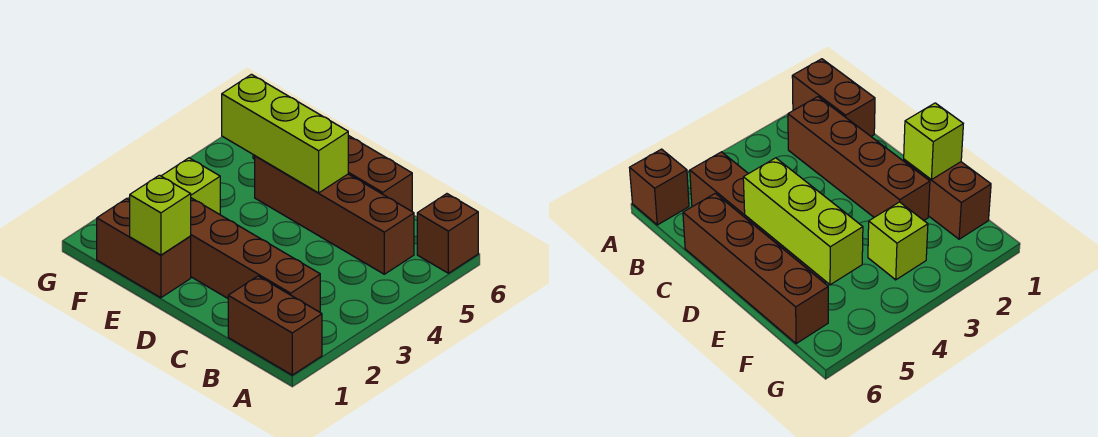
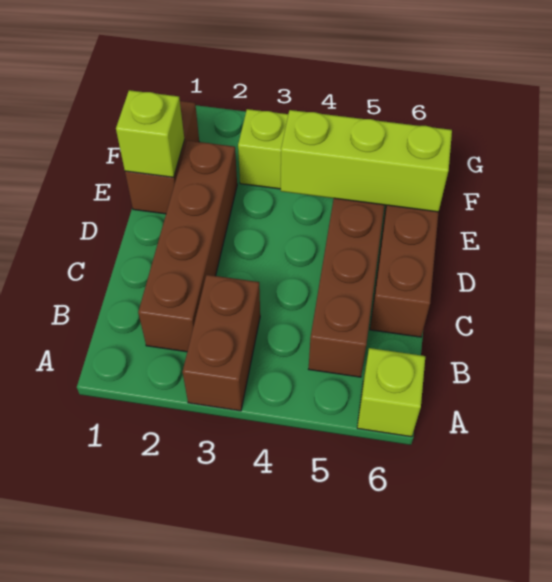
brown 1x2 brick [228,276,322,375] -> brown 1x2 brick moved to [183,275,260,411]
brown 1x1 brick [417,194,478,273] -> lime 1x1 brick [357,348,425,437]
lime 1x3 brick [222,74,348,193] -> lime 1x3 brick turned to [281,110,452,212]

